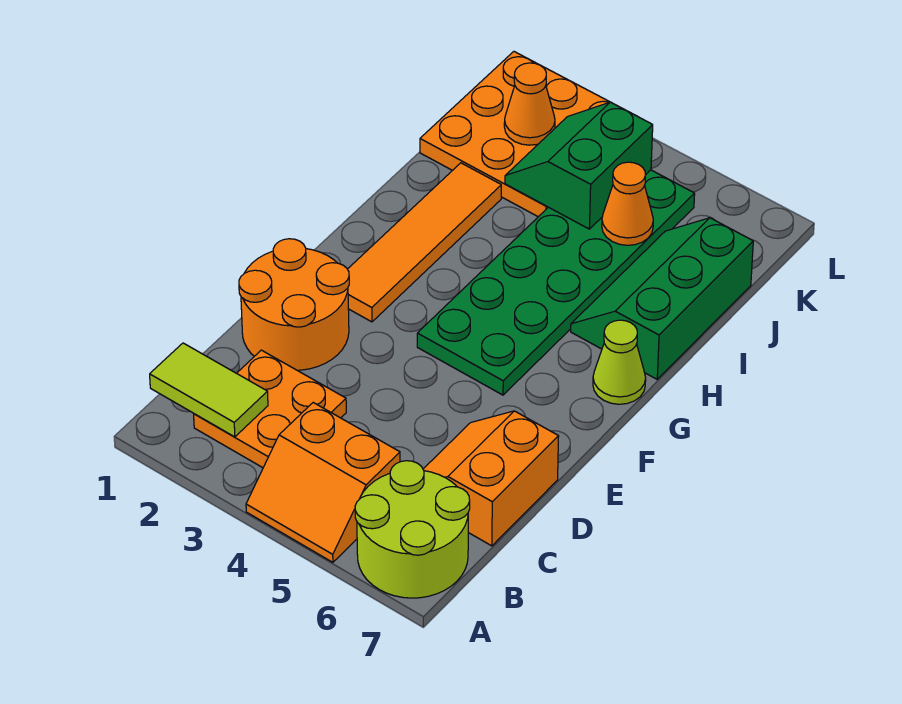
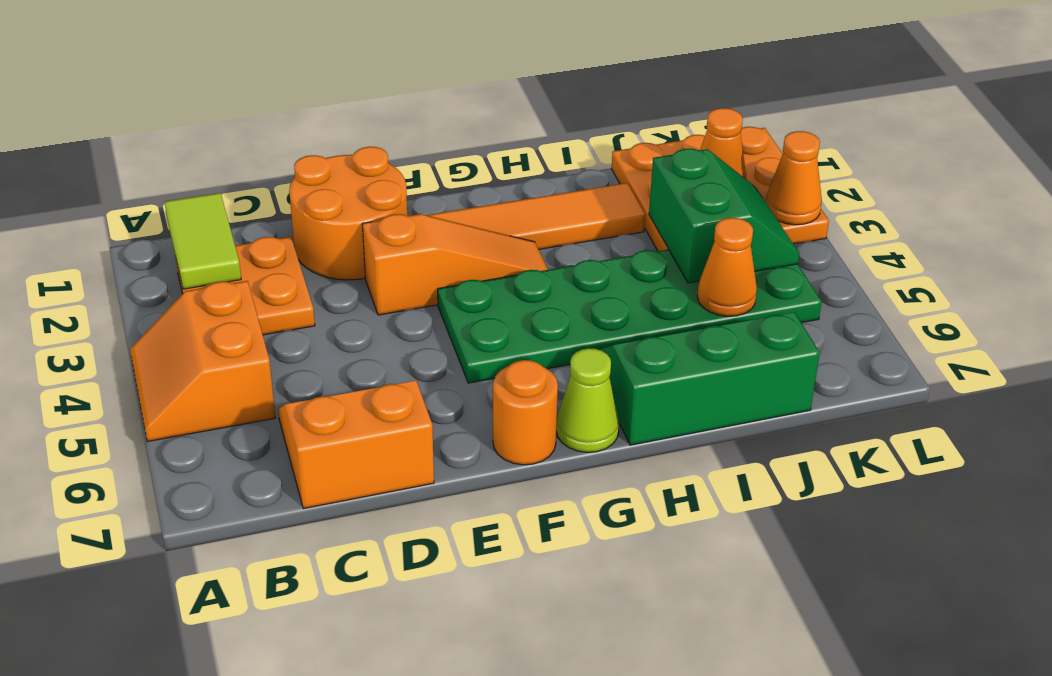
lime 2x2 round brick [355,461,470,598] -> none
none -> orange 1x3 slope [362,214,548,315]
none -> orange 1x1 round brick [493,360,558,465]
green 2x2 slope [505,102,653,229] -> green 2x2 slope turned to [649,149,799,283]
none -> orange 1x1 cone [766,131,822,225]

